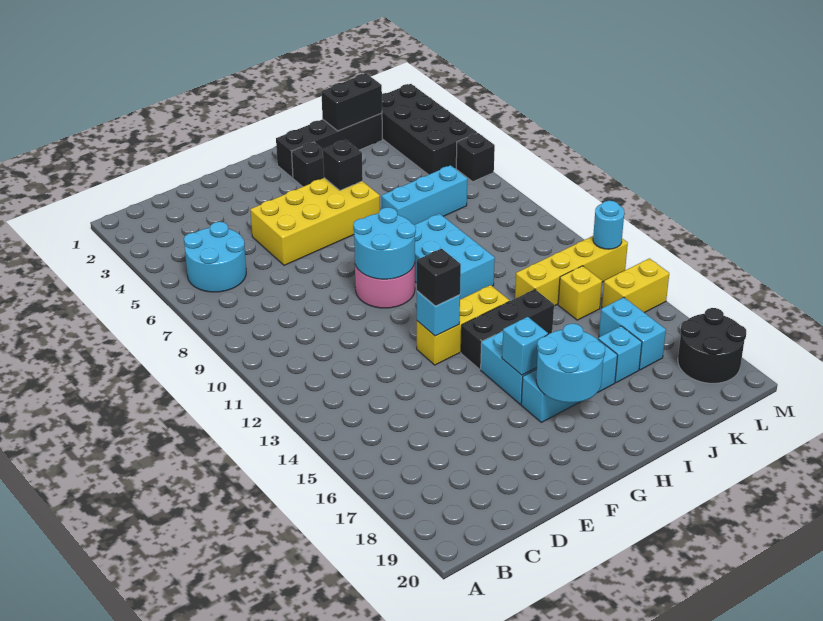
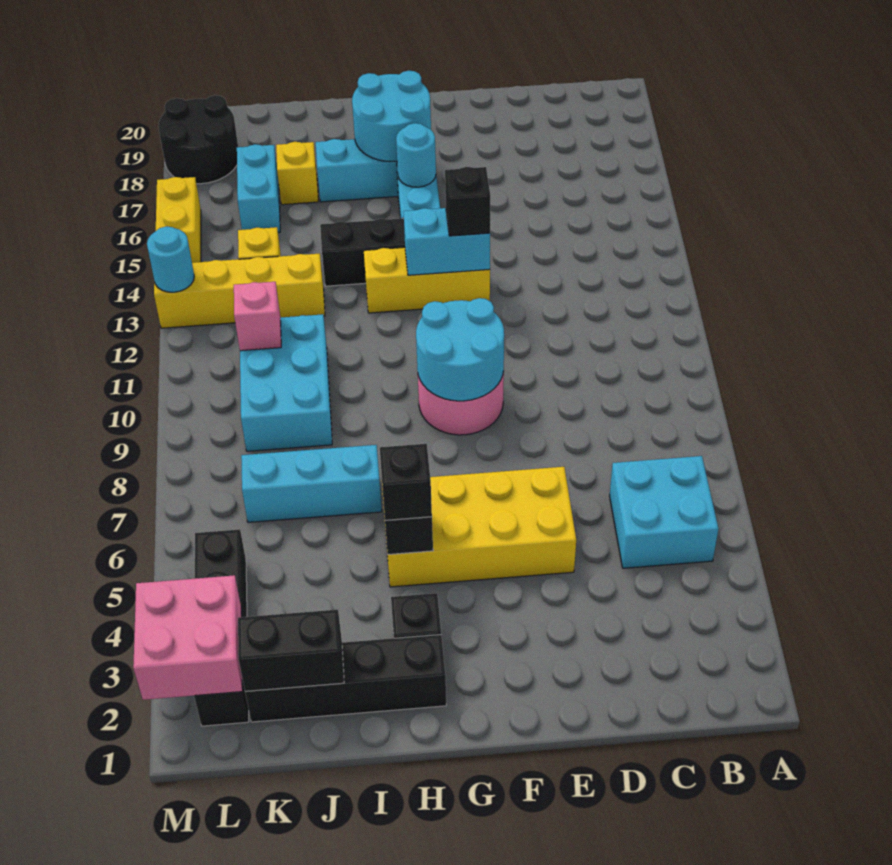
cyan 2x2 round brick [184,222,246,292] -> cyan 2x2 brick [610,456,718,568]
cyan 1x1 brick [417,291,460,336] -> cyan 1x2 brick [403,208,490,275]
cyan 1x1 brick [502,317,548,375] -> cyan 1x1 round brick [396,123,436,187]
cyan 2x3 brick [415,214,495,299] -> cyan 2x3 brick moved to [240,314,332,451]
cyan 1x1 brick [598,326,642,383] -> yellow 1x1 brick [276,142,318,205]
none -> pink 1x1 brick [234,282,281,351]
black 2x4 brick [382,84,477,175] -> black 1x4 brick [194,529,249,726]
none -> pink 2x2 brick [133,575,243,700]
yellow 1x2 brick [602,258,669,313] -> yellow 1x2 brick turned to [156,177,201,263]
black 1x1 brick [456,133,495,182] -> black 1x1 brick moved to [380,444,432,520]

